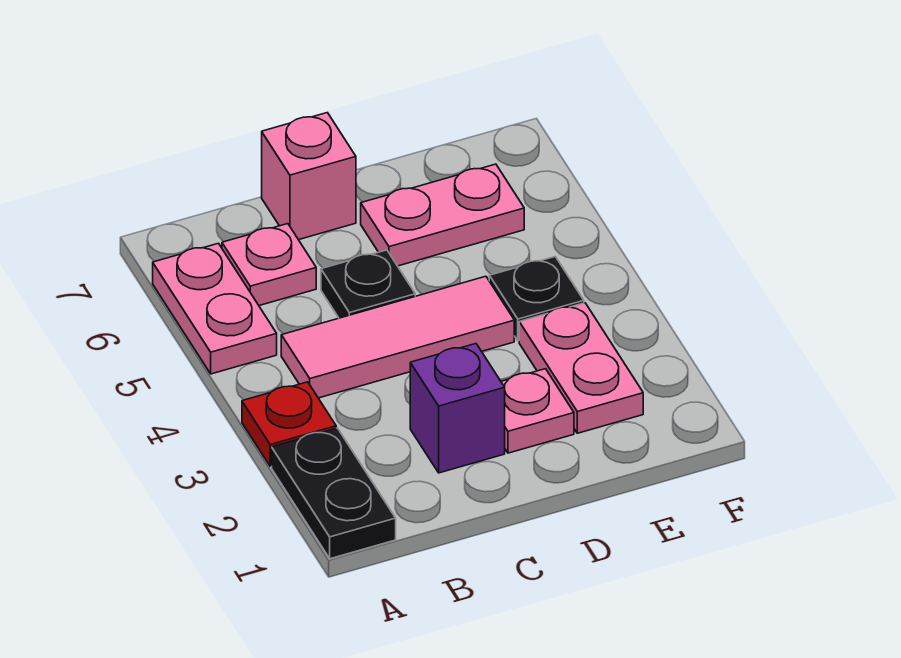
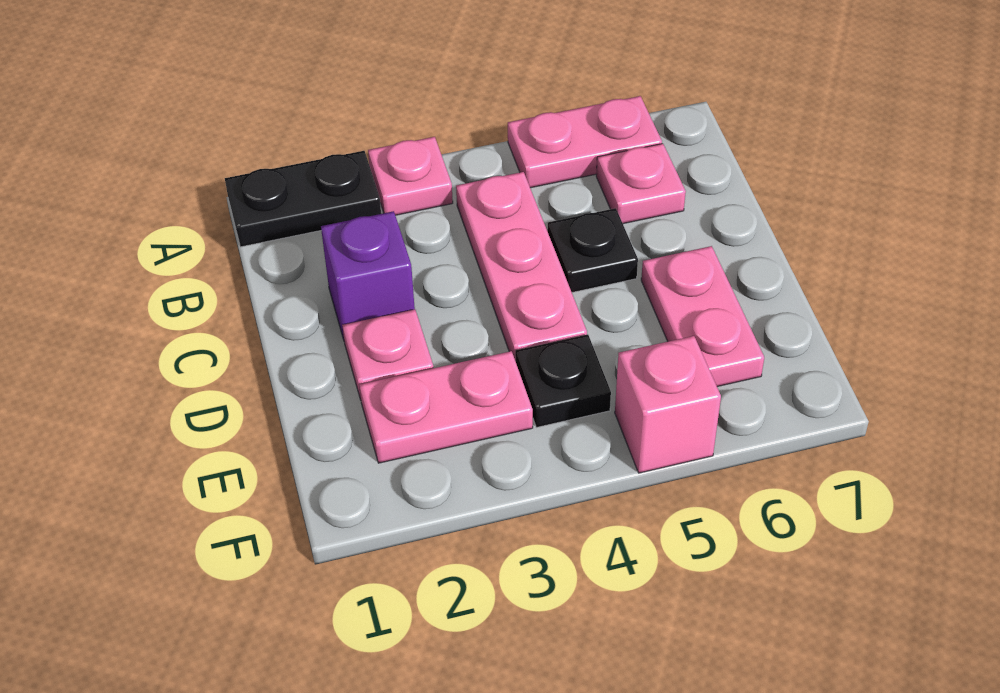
red 1x1 plate [242,382,336,466] -> pink 1x1 plate [368,137,453,215]
pink 1x3 tile [281,276,514,398] -> pink 1x3 plate [456,172,587,361]
pink 1x1 brick [262,113,356,240] -> pink 1x1 brick moved to [615,336,721,473]

